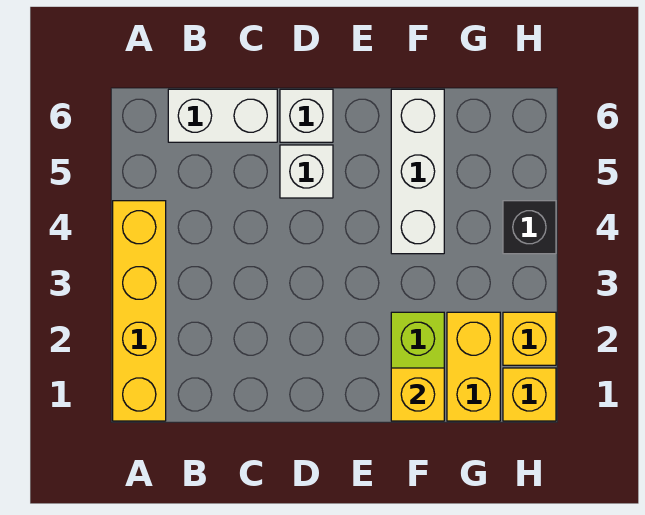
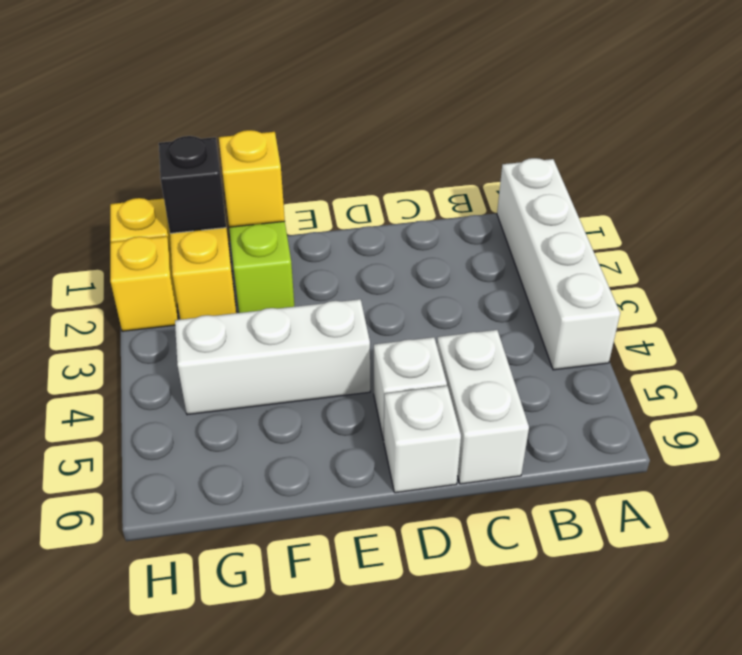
yellow 1x4 brick [113,201,166,421] -> white 1x4 brick [497,158,620,370]
white 1x2 brick [168,89,277,142] -> white 1x2 brick turned to [437,330,529,484]
white 1x3 brick [391,89,444,254] -> white 1x3 brick turned to [175,299,370,415]
black 1x1 brick [503,201,556,254] -> black 1x1 brick moved to [159,136,226,233]

